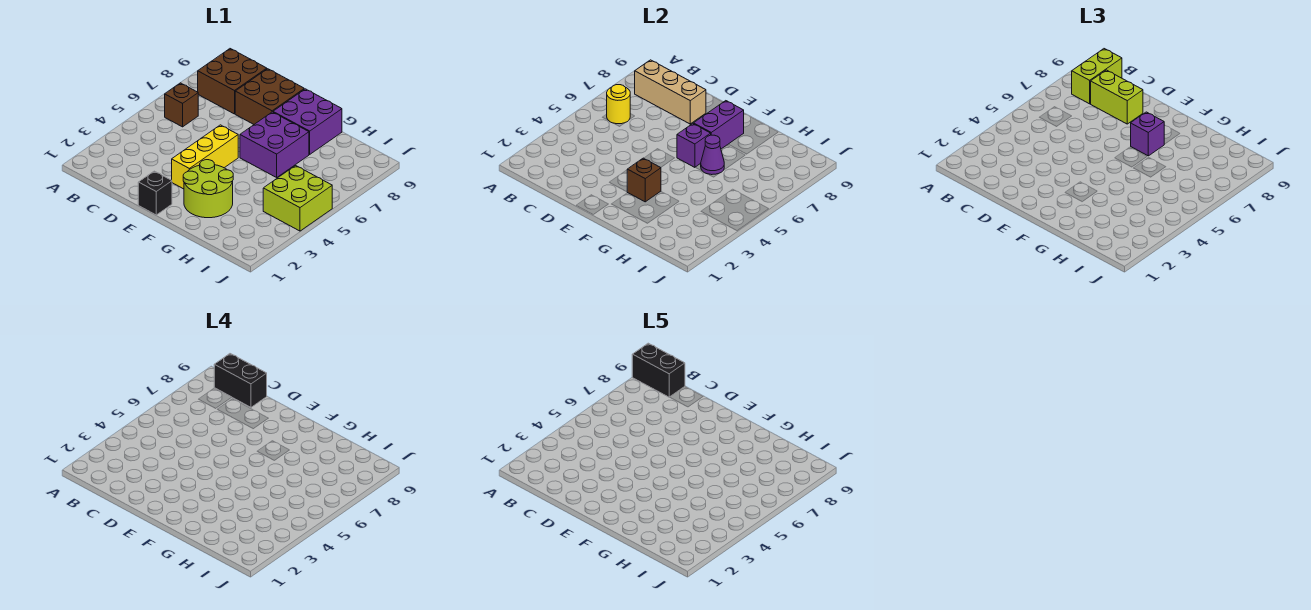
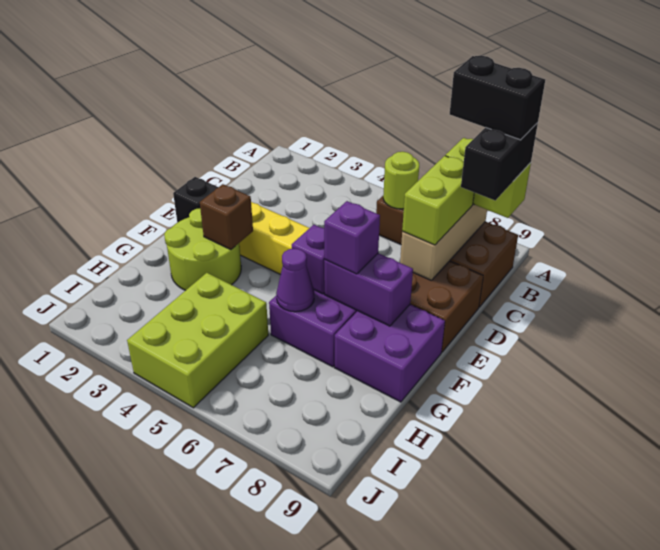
black 1x2 brick [632,343,685,397] -> black 1x2 brick turned to [450,56,545,140]
yellow 1x1 round brick [607,85,630,124] -> lime 1x1 round brick [383,152,419,209]
lime 2x2 brick [263,166,332,231] -> lime 2x3 brick [127,273,268,408]

